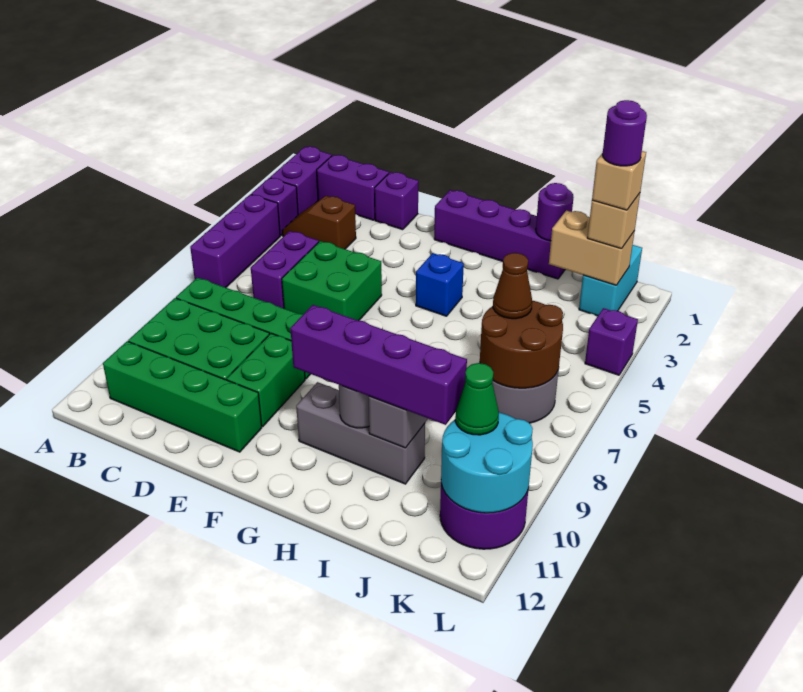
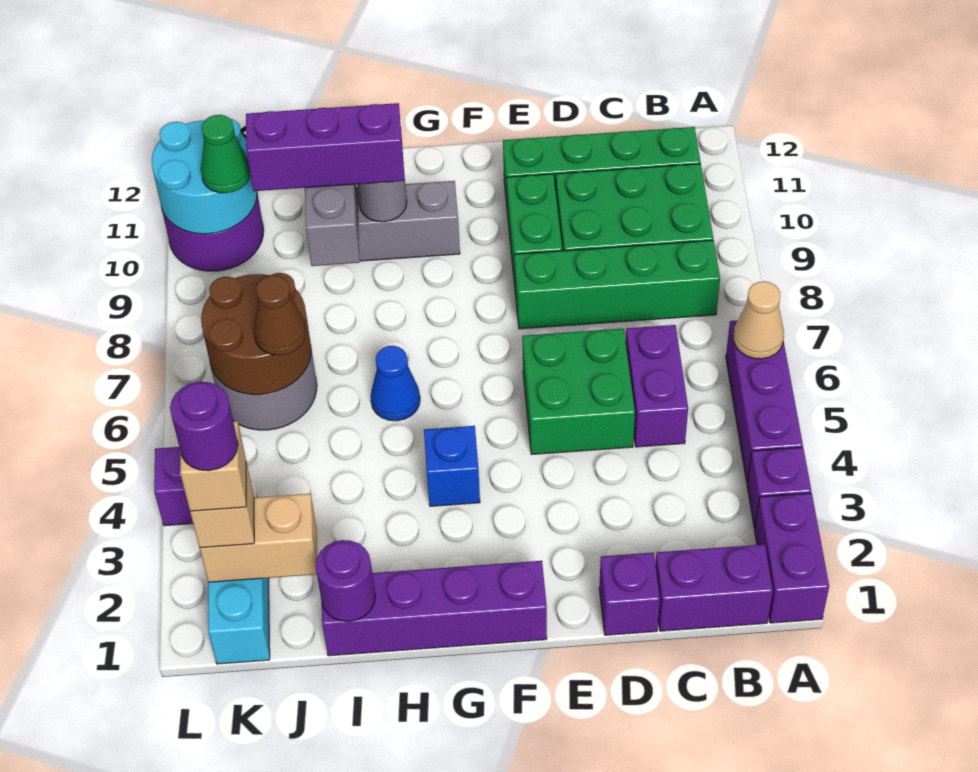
none -> tan 1x1 cone [733,281,784,359]
brown 1x2 slope [282,196,356,249] -> none
purple 1x4 brick [290,305,467,425] -> purple 1x3 brick [246,103,405,191]
none -> blue 1x1 cone [371,346,420,421]

